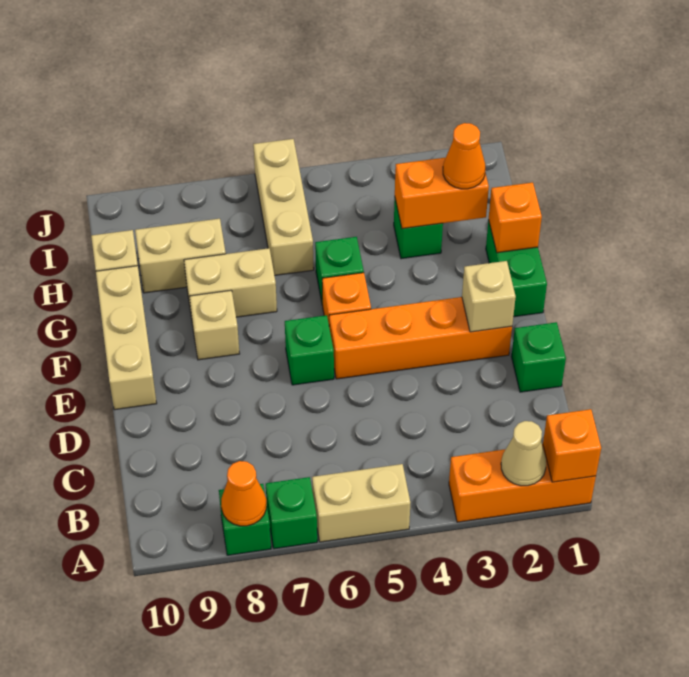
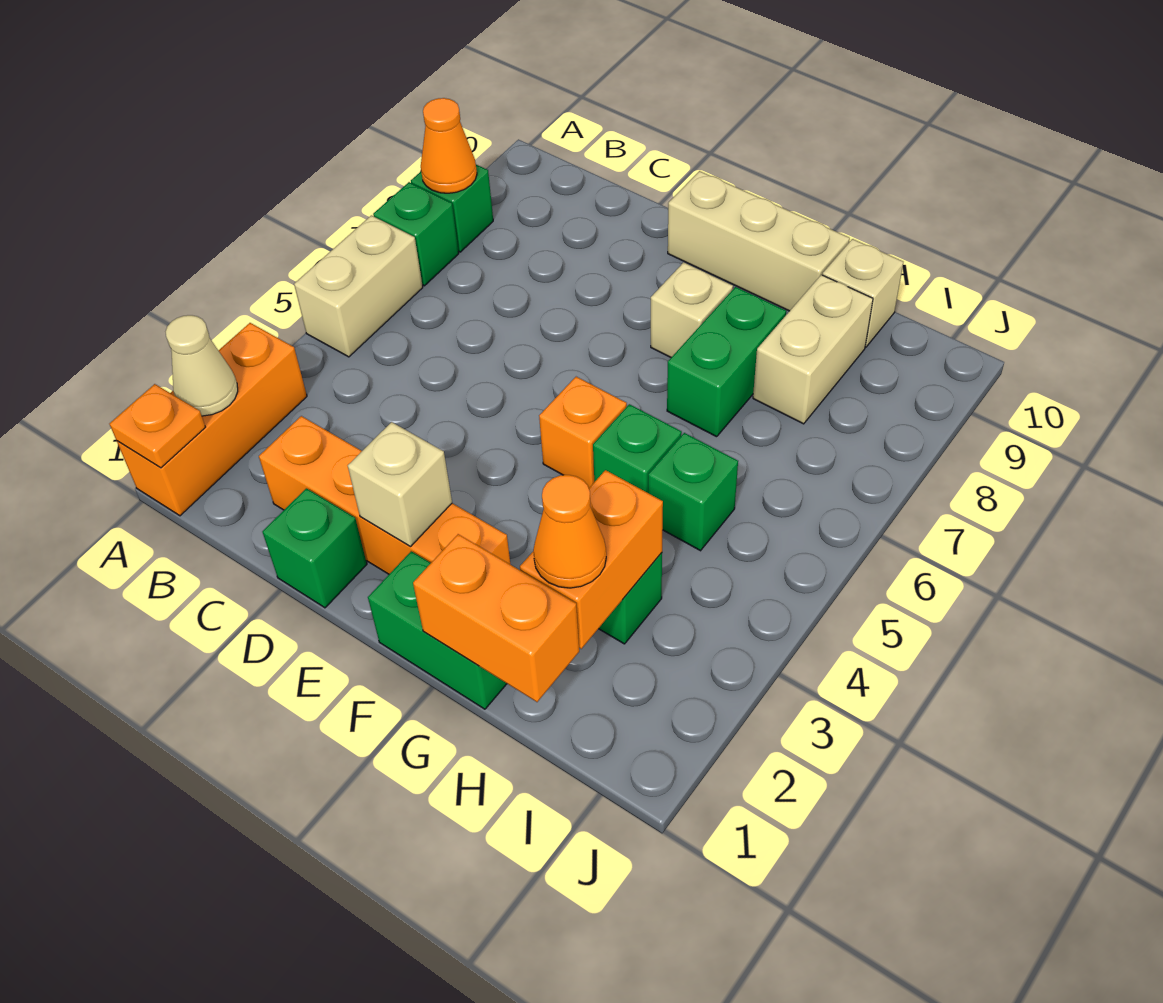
orange 1x1 brick [543,409,601,482] -> orange 1x1 plate [110,384,205,468]
orange 1x4 brick [329,297,512,379] -> orange 1x4 brick turned to [259,416,510,574]
green 1x1 brick [285,315,334,385] -> green 1x1 brick moved to [648,433,738,551]
orange 1x1 brick [489,182,542,253] -> orange 1x2 brick [413,534,579,702]
tan 1x2 brick [184,248,277,318] -> green 1x2 brick [667,287,786,437]
tan 1x3 brick [253,139,314,276] -> none

